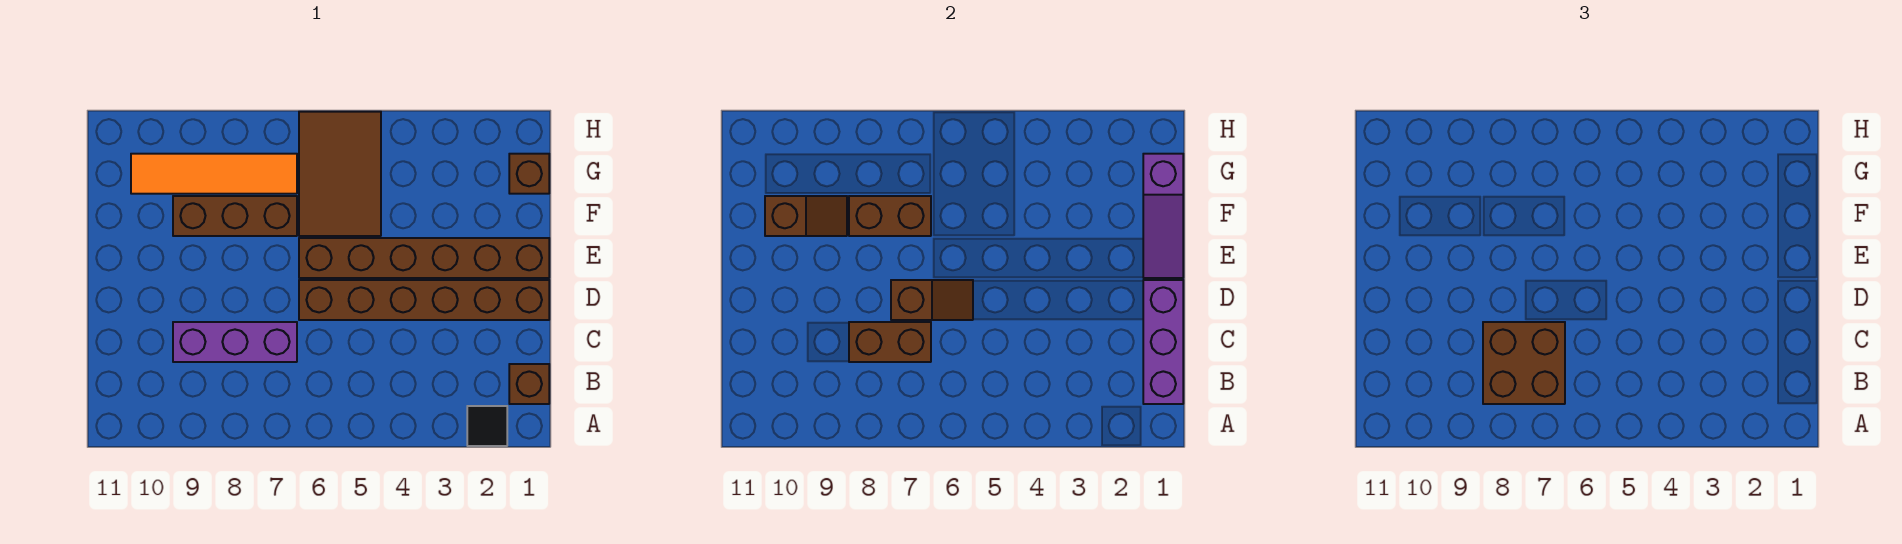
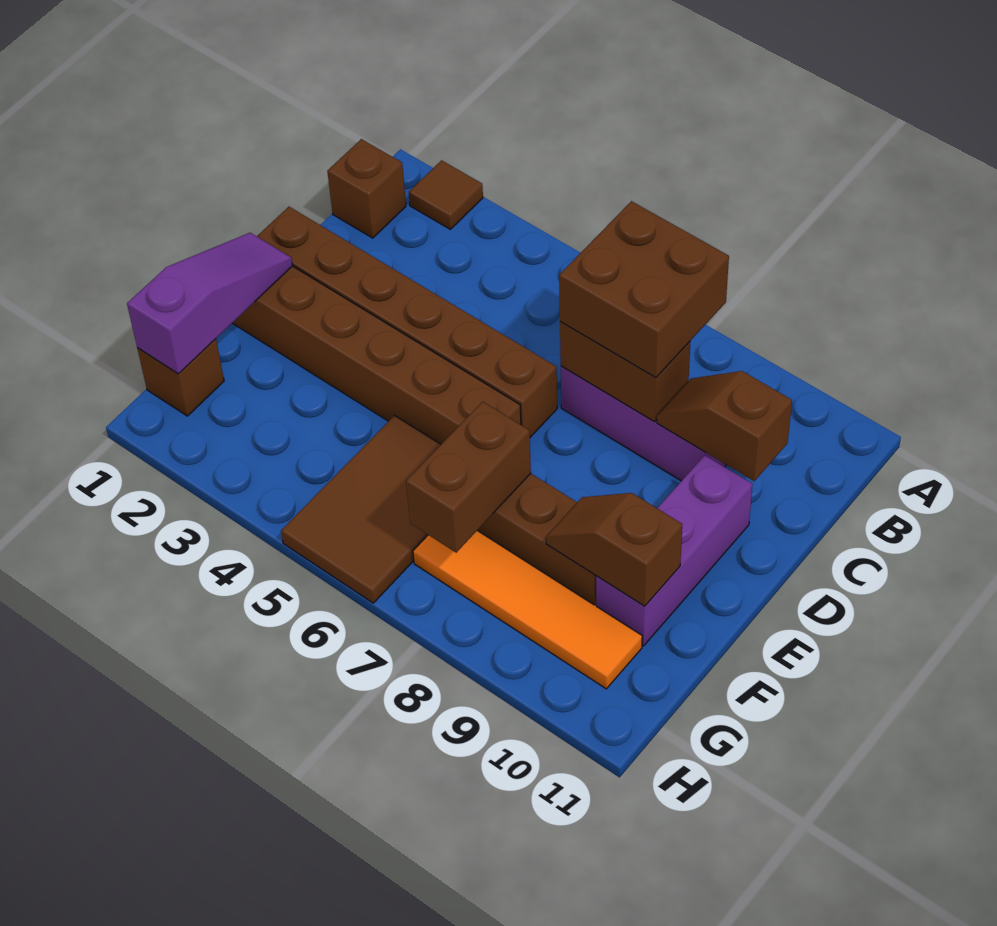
black 1x1 tile [467,406,507,446] -> brown 1x1 tile [409,160,483,229]
purple 1x3 brick [1143,280,1183,404] -> purple 1x3 brick moved to [596,455,753,646]
brown 1x2 slope [891,280,973,320] -> brown 1x2 slope moved to [657,371,792,481]
brown 1x2 brick [849,196,931,236] -> brown 1x2 brick turned to [406,402,531,553]

